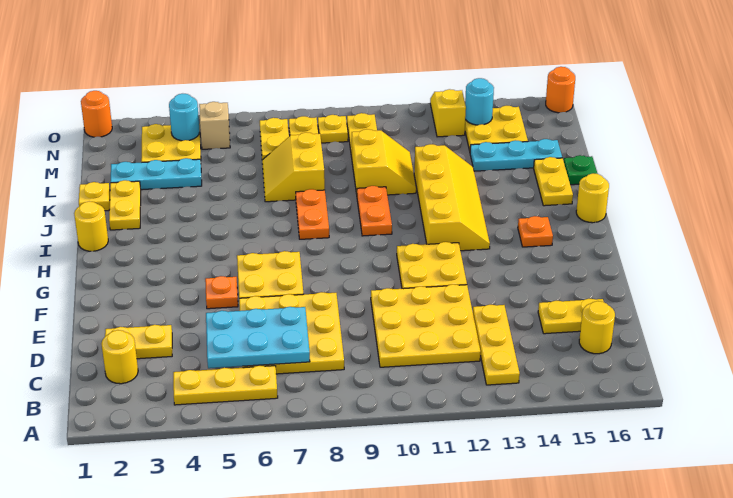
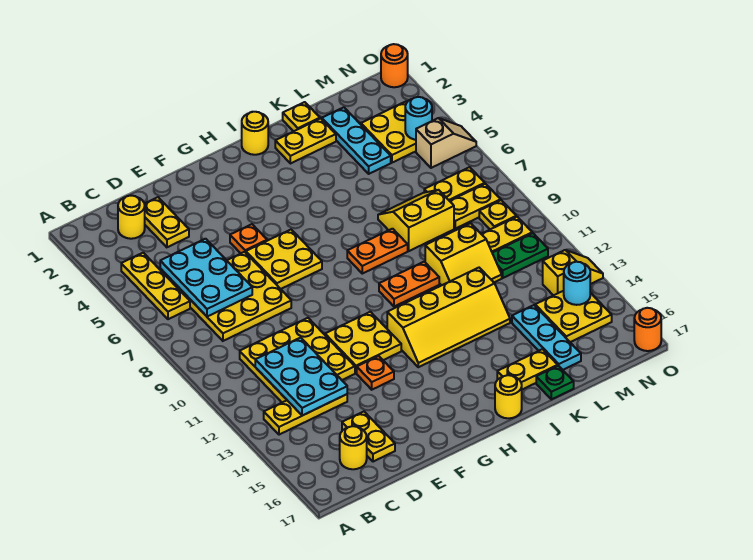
none -> cyan 2x3 plate [255,338,347,416]
orange 1x1 plate [518,216,553,247] -> orange 1x1 plate moved to [357,356,394,390]
none -> green 1x2 plate [492,233,548,278]

